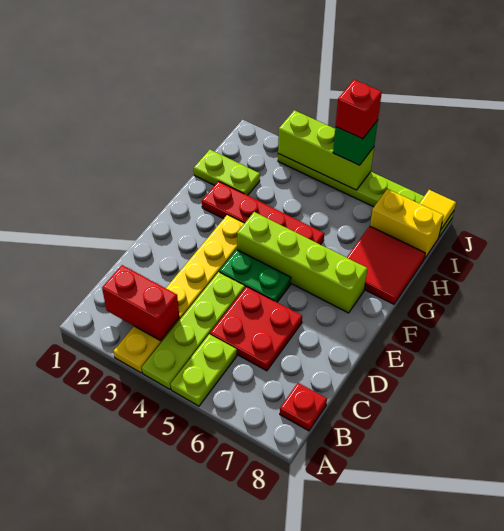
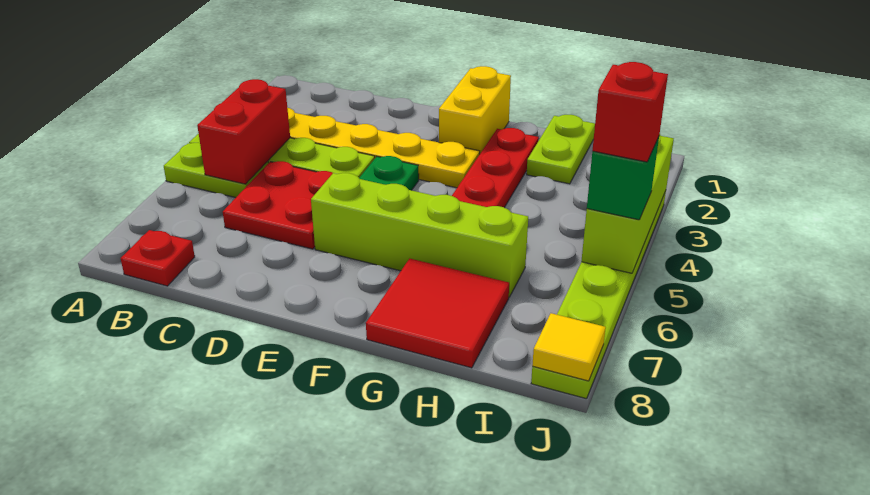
red 1x2 brick [102,265,179,341] -> red 1x2 brick moved to [197,79,290,184]
lime 1x4 brick [237,212,367,313] -> lime 1x4 brick turned to [311,173,528,297]
yellow 1x2 brick [370,189,444,259] -> yellow 1x2 brick moved to [439,66,511,153]

